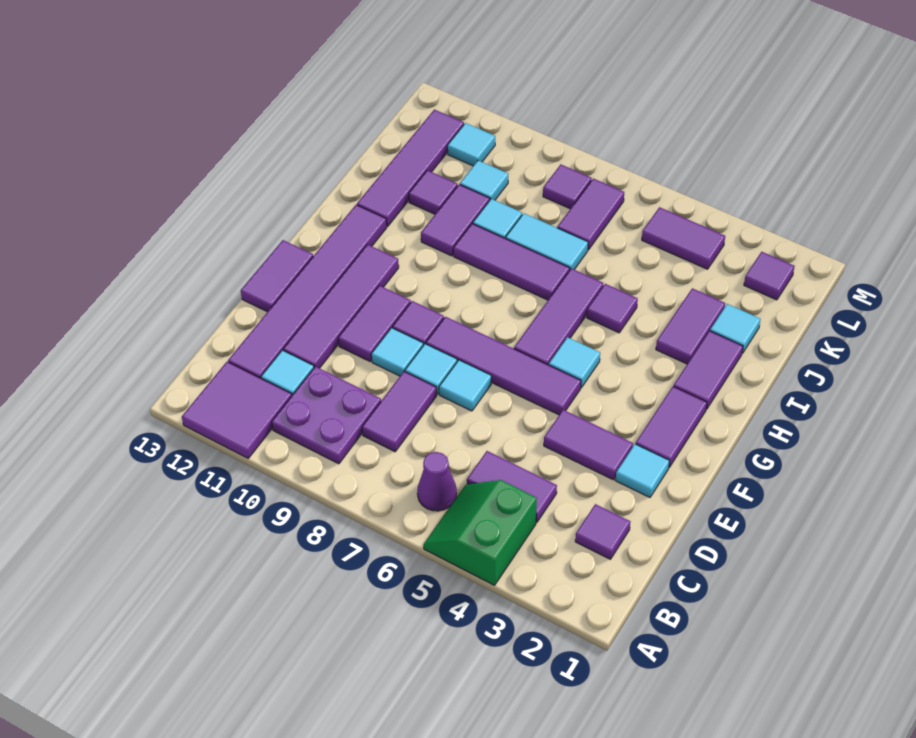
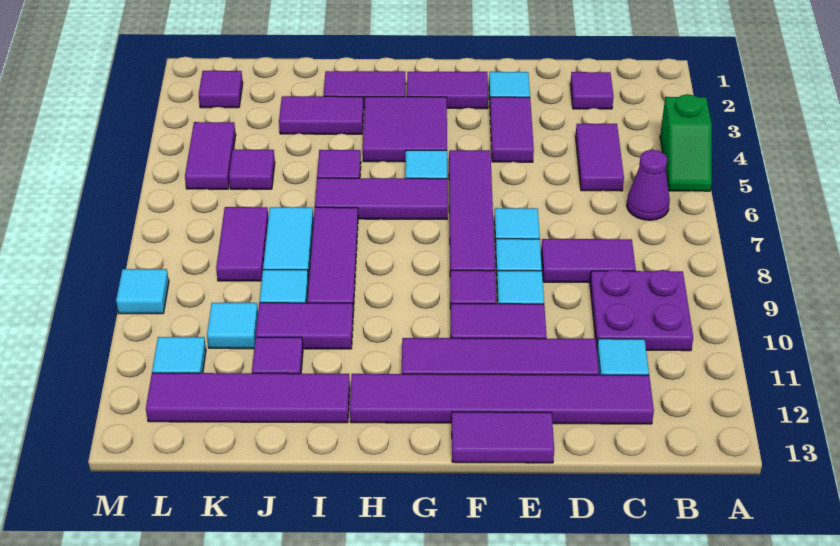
green 2x2 slope [423,480,537,585] -> green 1x2 slope [660,94,712,191]
purple 2x2 tile [182,362,292,458] -> purple 2x2 tile moved to [363,97,447,162]
cyan 1x1 tile [710,304,761,354] -> cyan 1x1 tile moved to [116,269,169,314]
purple 1x2 tile [557,179,624,250] -> purple 1x2 tile turned to [216,207,268,281]
purple 1x1 tile [543,165,592,209] -> purple 1x1 tile moved to [229,149,275,189]

